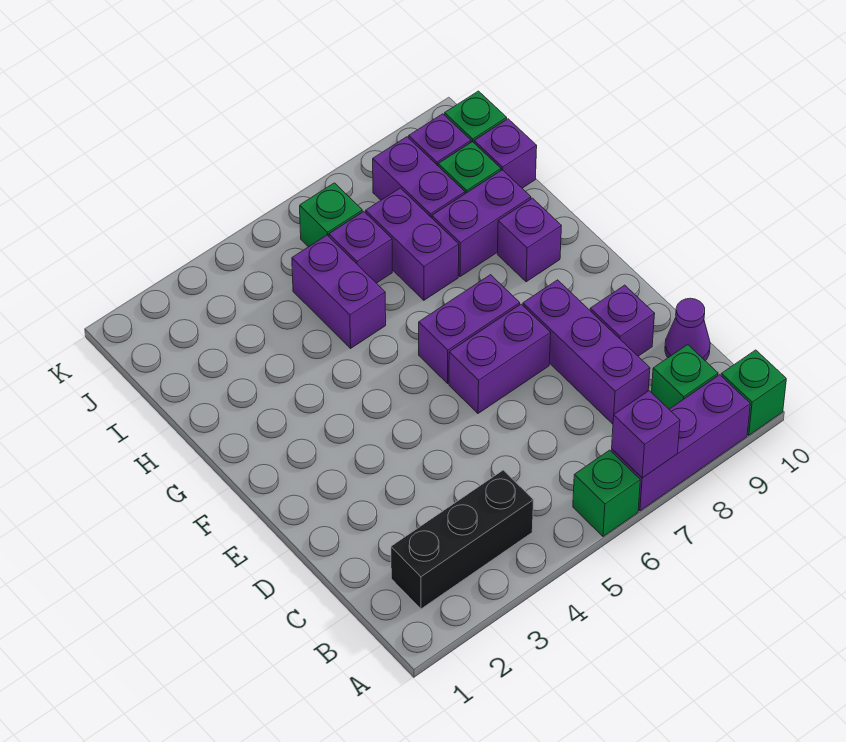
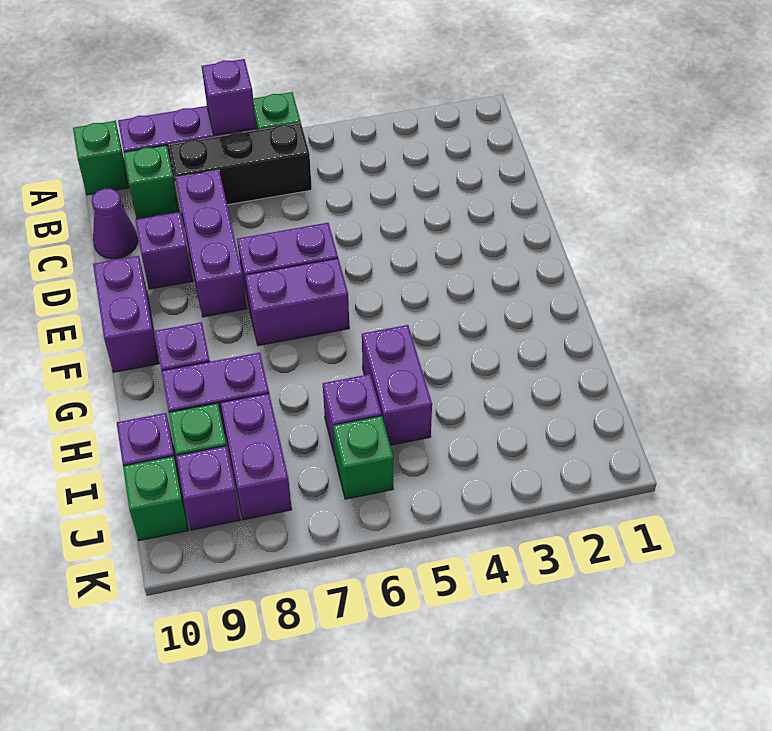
black 1x3 brick [391,470,534,609] -> black 1x3 brick moved to [169,123,312,205]
purple 1x2 brick [366,188,459,300] -> purple 1x2 brick moved to [93,256,159,372]

